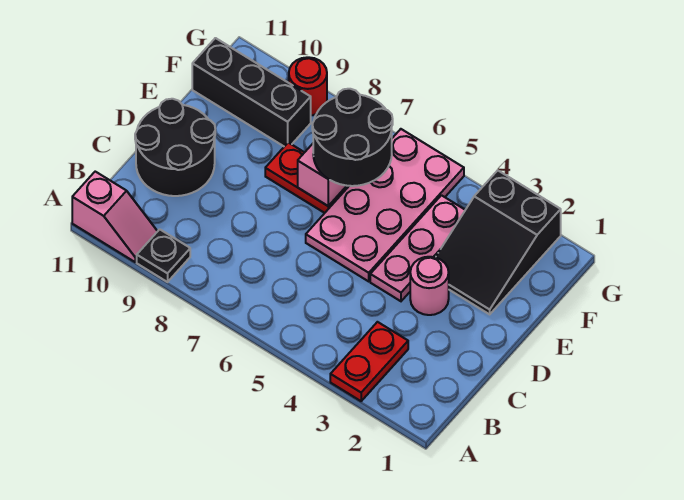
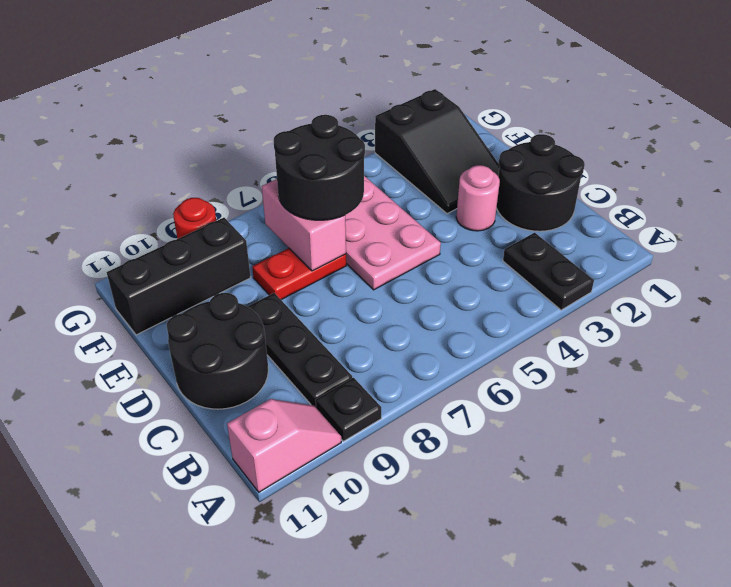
red 1x2 plate [330,322,408,401] -> black 1x2 plate [503,233,594,310]
none -> black 1x3 plate [248,293,352,407]
none -> black 2x2 round brick [497,134,585,231]
pink 1x3 plate [370,195,465,301] -> none

